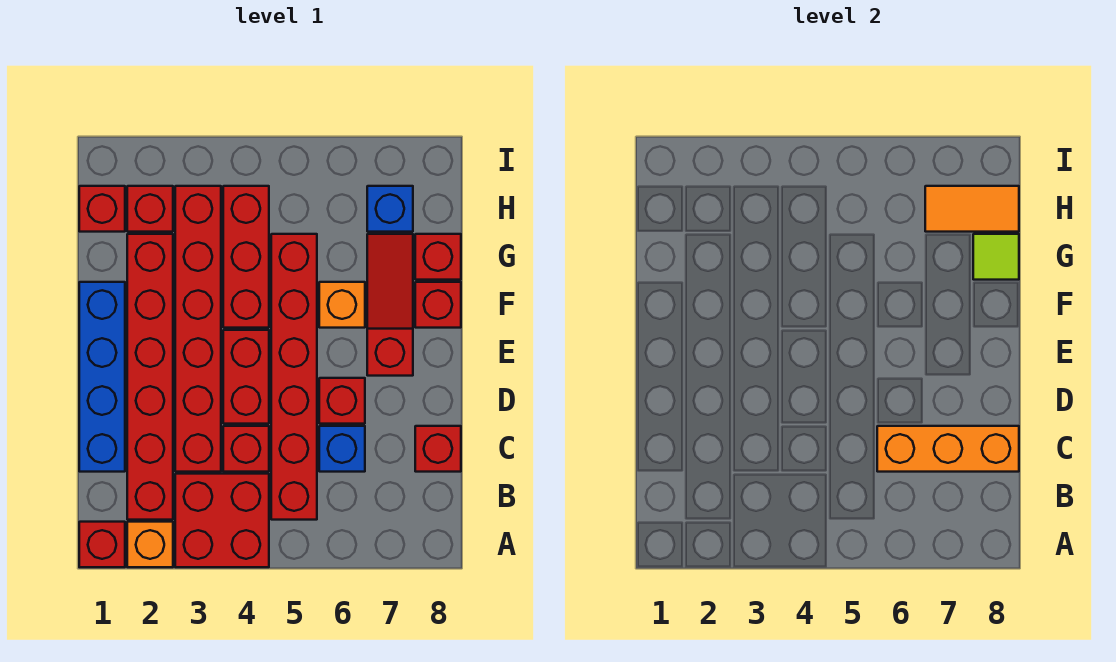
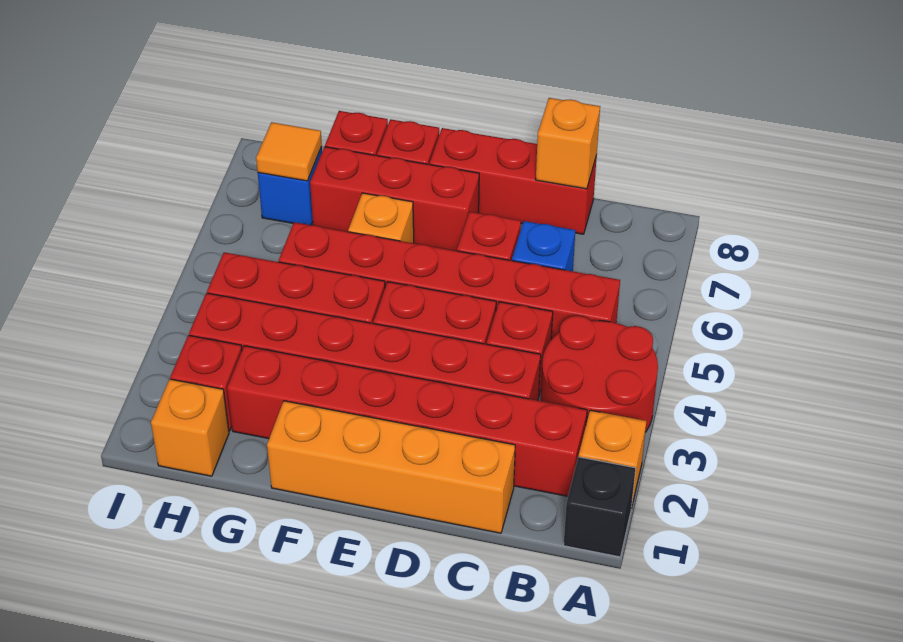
red 1x1 brick [79,522,125,567] -> black 1x1 brick [564,457,636,557]
red 2x2 brick [175,474,269,567] -> red 2x2 round brick [541,316,658,432]
blue 1x4 brick [79,282,125,472] -> orange 1x4 brick [267,401,515,533]
orange 1x3 brick [877,426,1019,472] -> orange 1x1 brick [536,98,600,189]
red 1x1 brick [415,426,461,472] -> red 1x3 brick [430,128,597,234]
red 1x3 slope [367,234,413,376] -> red 1x3 brick [310,147,479,251]
lime 1x1 tile [973,234,1019,280] -> none
red 1x1 brick [79,186,125,232] -> orange 1x1 brick [151,379,229,476]
orange 1x2 tile [925,186,1019,232] -> orange 1x1 tile [256,122,322,181]

